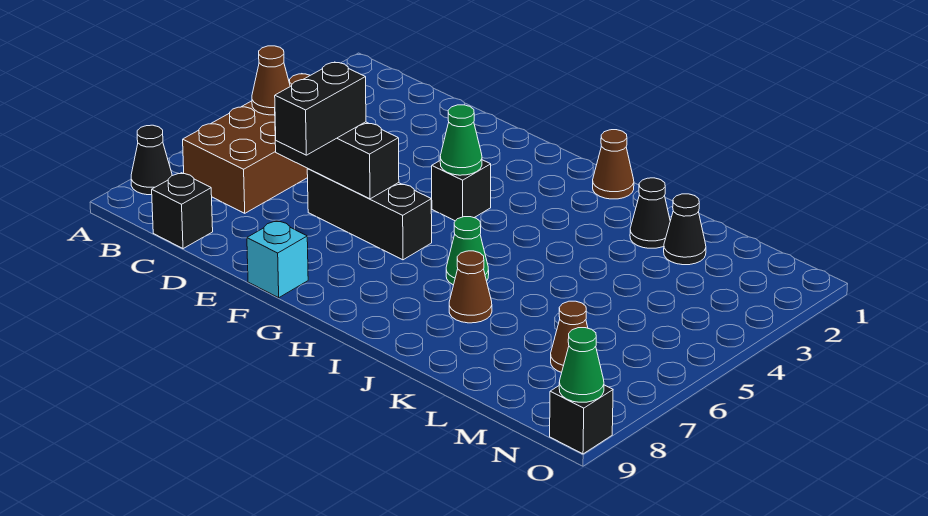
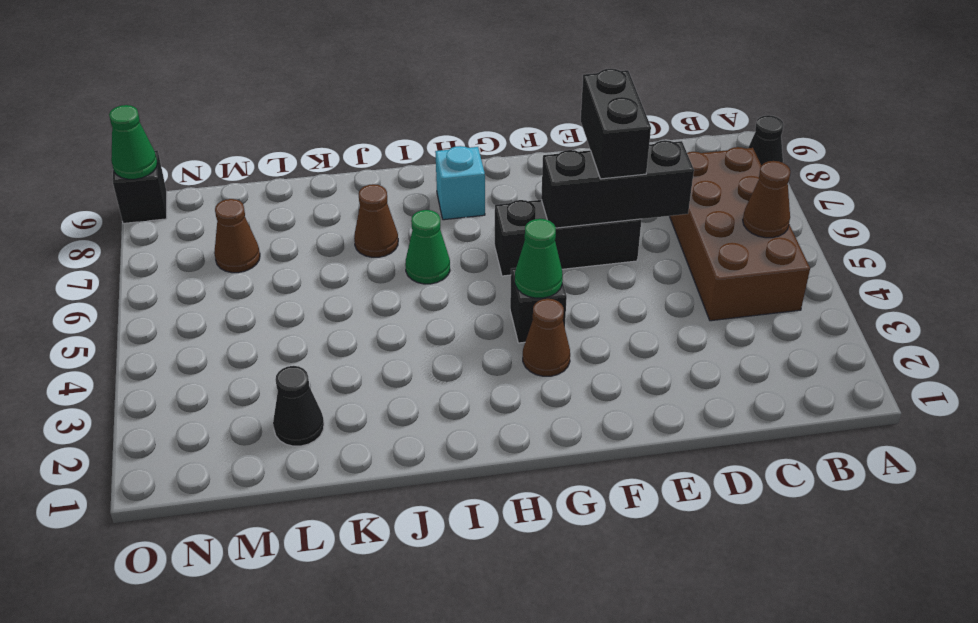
black 1x1 brick [152,173,213,249] -> none
cyan 1x1 brick [247,221,308,298] -> cyan 1x1 brick moved to [435,146,485,220]
brown 1x1 cone [593,130,634,199] -> brown 1x1 cone moved to [523,299,570,376]
black 1x1 cone [630,178,670,248] -> none

